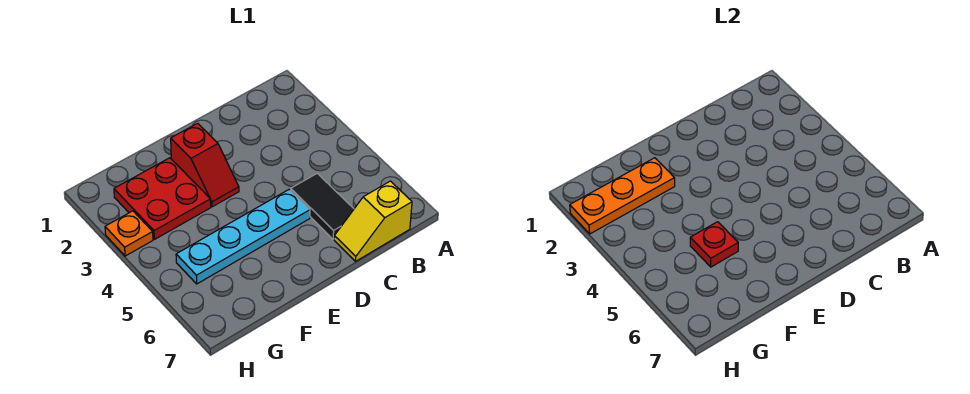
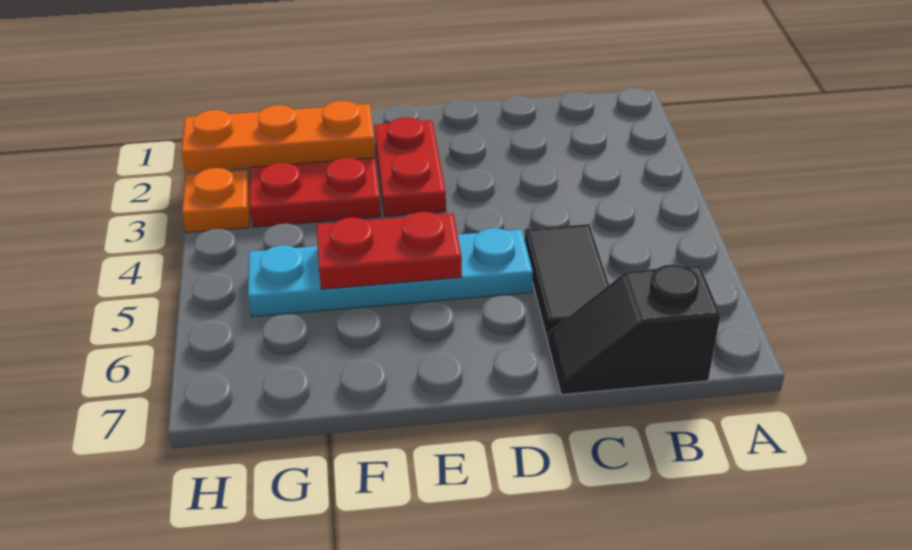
yellow 1x2 slope [334,181,412,261] -> black 1x2 slope [548,264,720,395]
red 1x2 slope [171,123,239,207] -> red 1x2 plate [374,117,446,217]
red 1x1 plate [690,222,738,267] -> red 1x2 plate [317,212,462,289]

